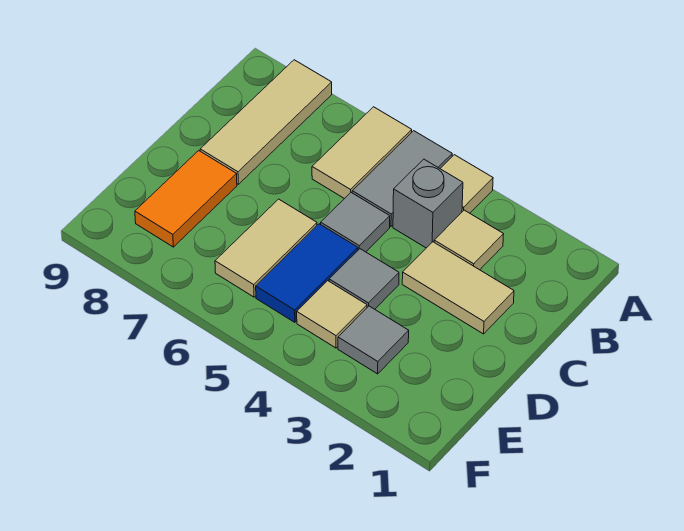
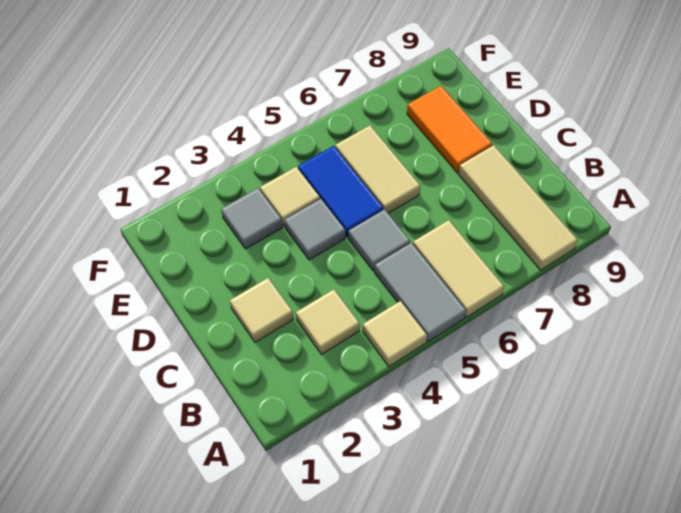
grey 1x1 brick [393,159,463,248] -> none
tan 1x2 tile [402,242,514,334] -> tan 1x1 tile [230,278,293,342]

